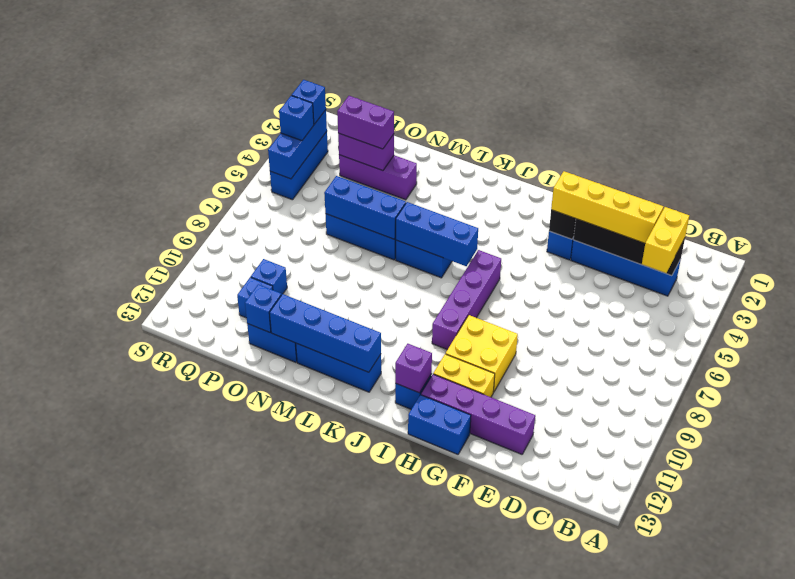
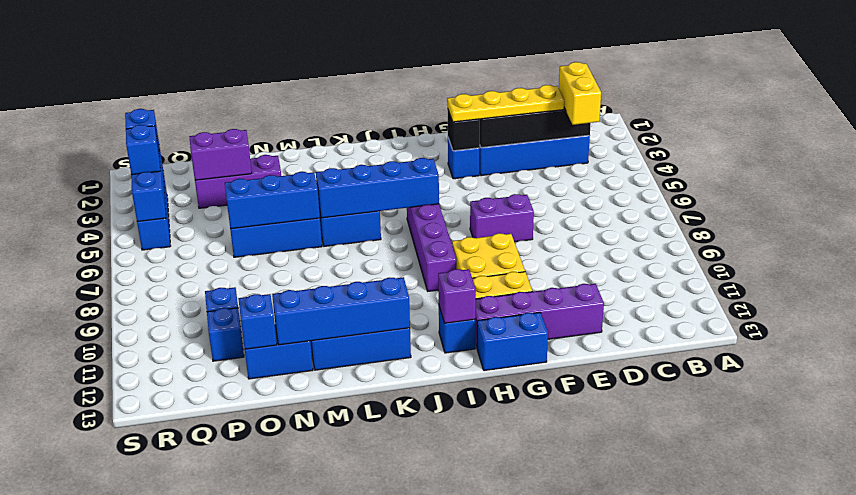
yellow 1x4 brick [551,171,664,243] -> yellow 1x4 plate [447,85,564,122]
blue 1x3 brick [396,202,478,266] -> blue 1x4 brick [316,158,439,218]
purple 1x2 brick [337,96,394,149] -> purple 1x2 brick moved to [470,194,534,242]

